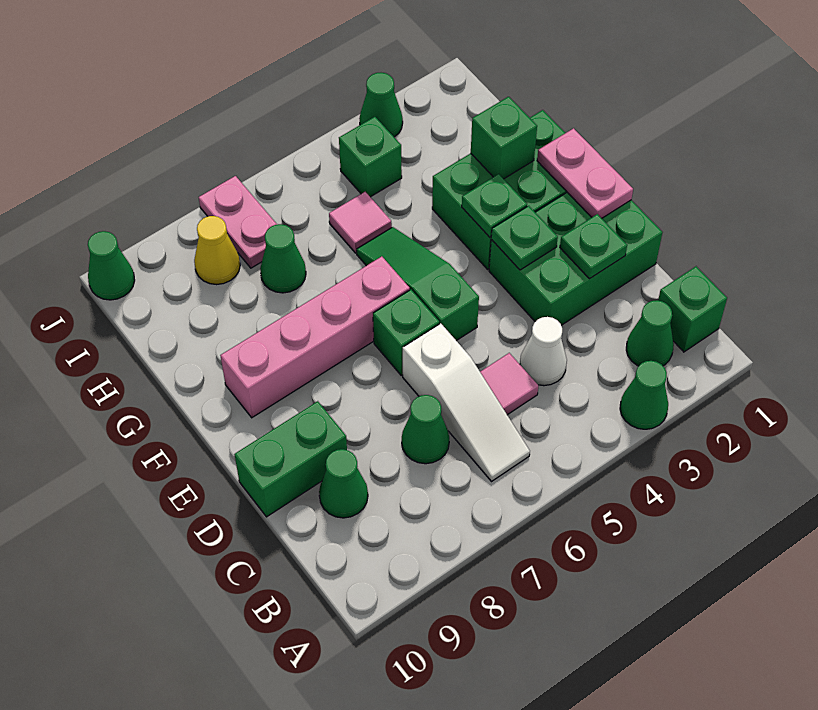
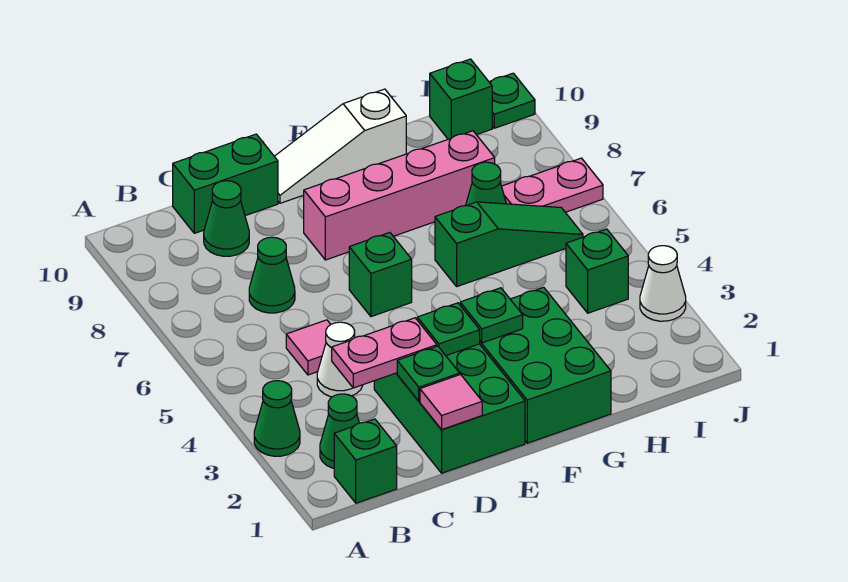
white 1x3 slope [403,323,530,481] -> white 1x3 slope moved to [274,89,406,203]
green 1x2 brick [235,401,347,517] -> green 1x2 brick turned to [173,134,278,233]
pink 1x2 plate [537,128,633,218] -> pink 1x2 plate moved to [332,318,437,388]
green 1x3 slope [357,227,479,341] -> green 1x3 slope moved to [435,202,583,286]
pink 1x4 brick [220,256,410,418] -> pink 1x4 brick turned to [304,131,495,260]
green 1x1 brick [471,97,537,179] -> green 1x1 brick moved to [430,59,492,139]
pink 1x1 tile [329,192,392,253] -> pink 1x1 tile moved to [420,375,482,430]
yellow 1x1 cone [194,216,240,285] -> none
green 1x1 cone [359,73,403,137] -> white 1x1 cone [640,246,686,321]
green 1x1 cone [88,231,135,300] -> green 1x1 plate [489,73,535,128]

